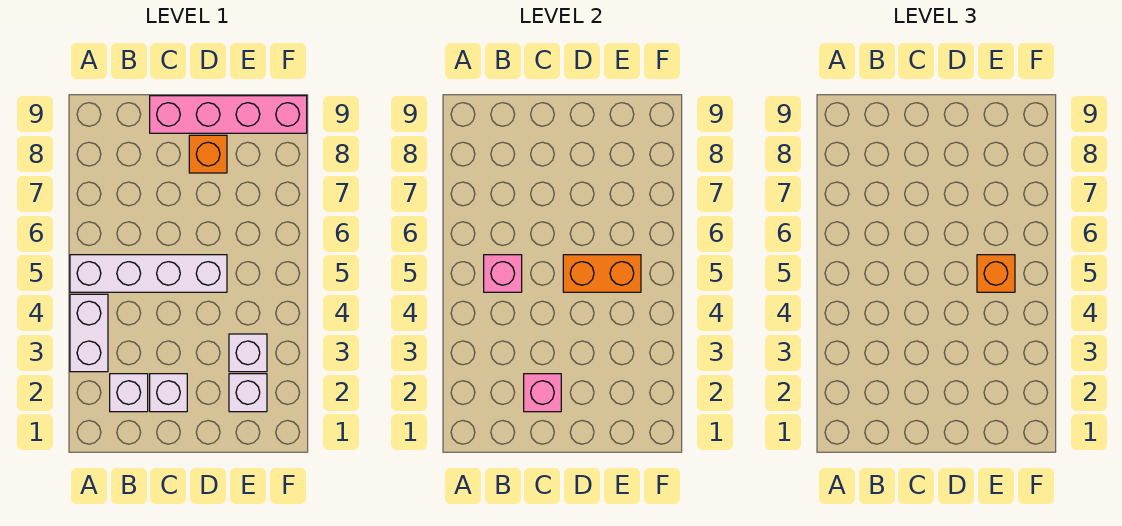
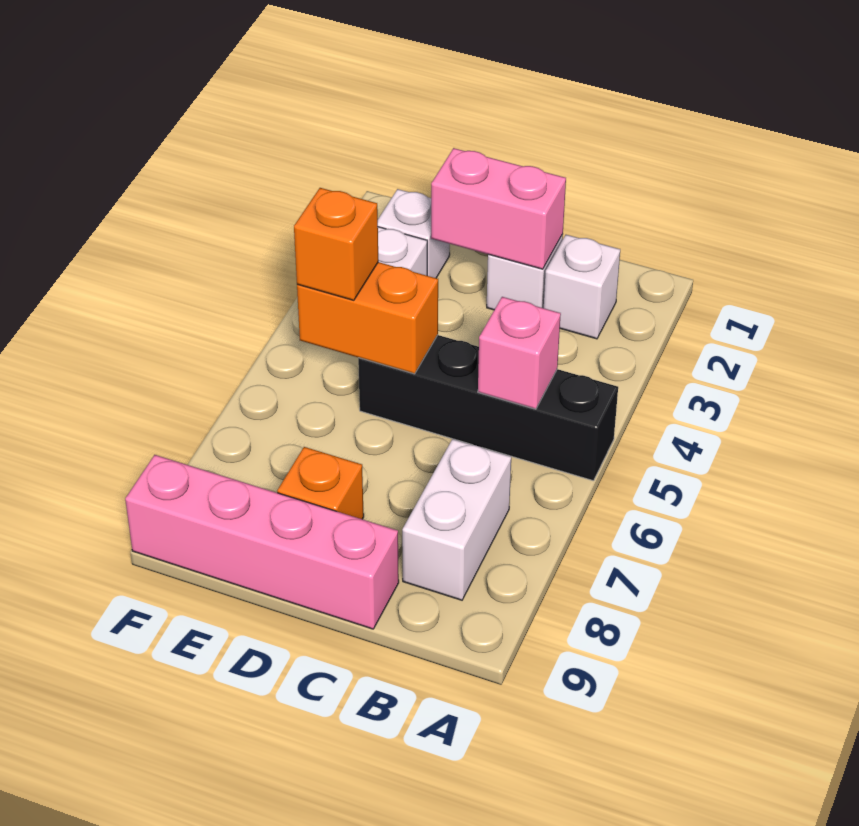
white 1x2 brick [70,294,108,372] -> white 1x2 brick moved to [402,439,511,600]
white 1x4 brick [70,255,227,292] -> black 1x4 brick [358,335,618,481]
pink 1x1 brick [524,374,561,412] -> pink 1x2 brick [431,148,566,269]

